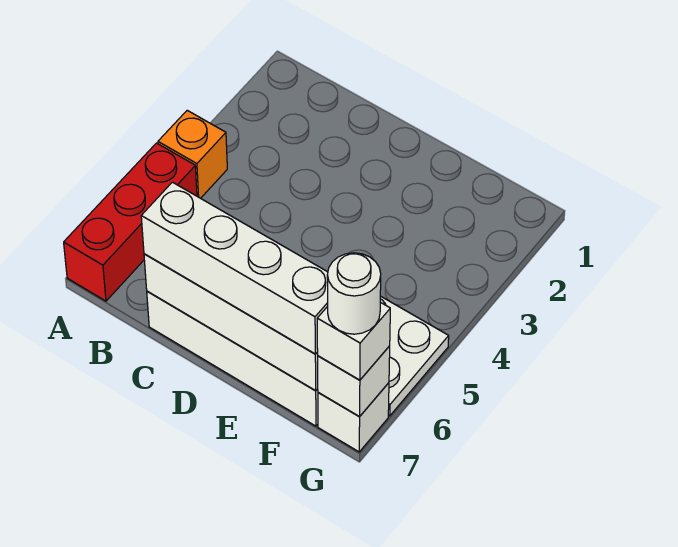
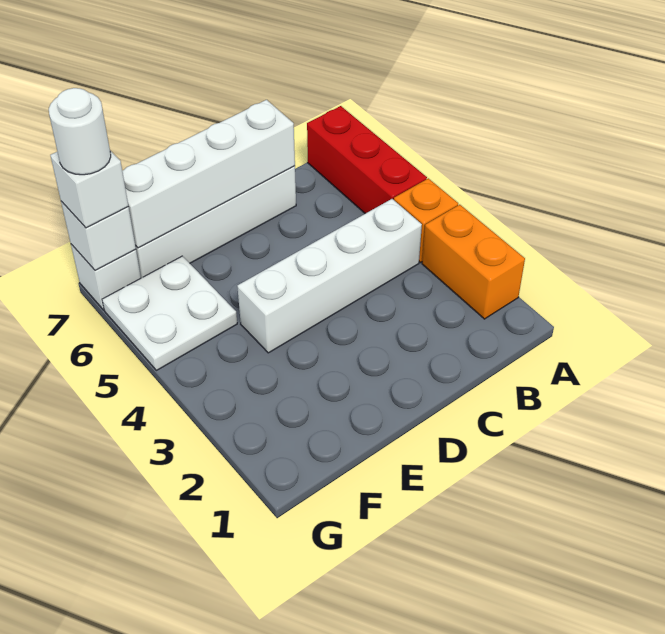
none -> orange 1x2 brick [422,205,525,319]
white 1x4 brick [141,182,328,354] -> white 1x4 brick moved to [237,199,422,353]

